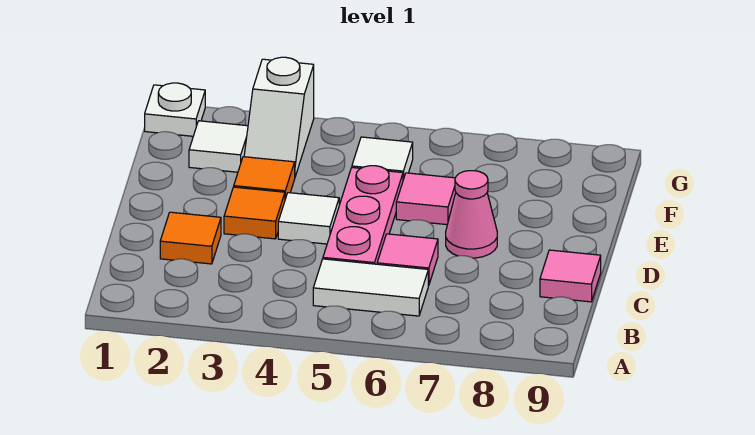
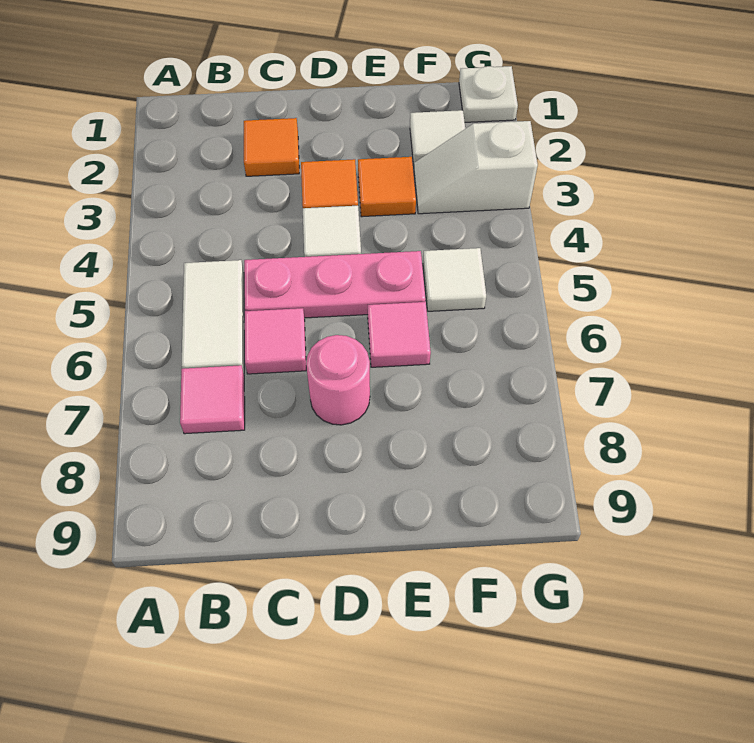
pink 1x1 tile [540,250,601,302] -> pink 1x1 tile moved to [180,365,245,434]
pink 1x1 cone [446,171,497,258] -> pink 1x1 round brick [306,335,370,425]

